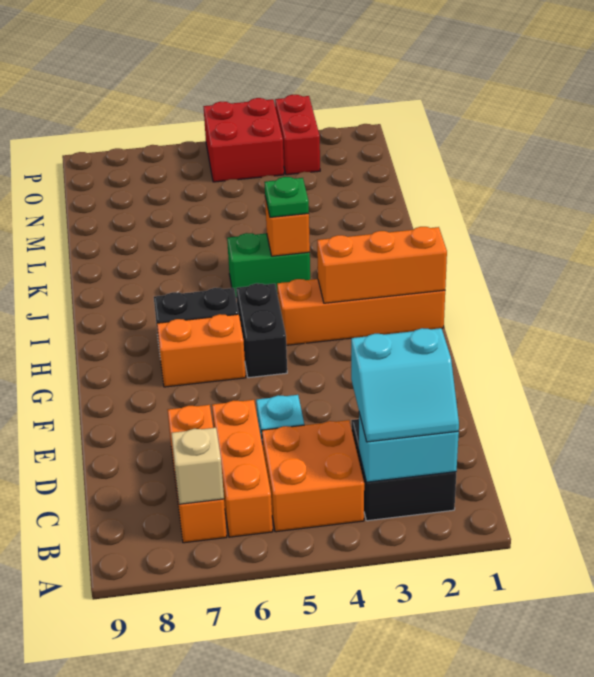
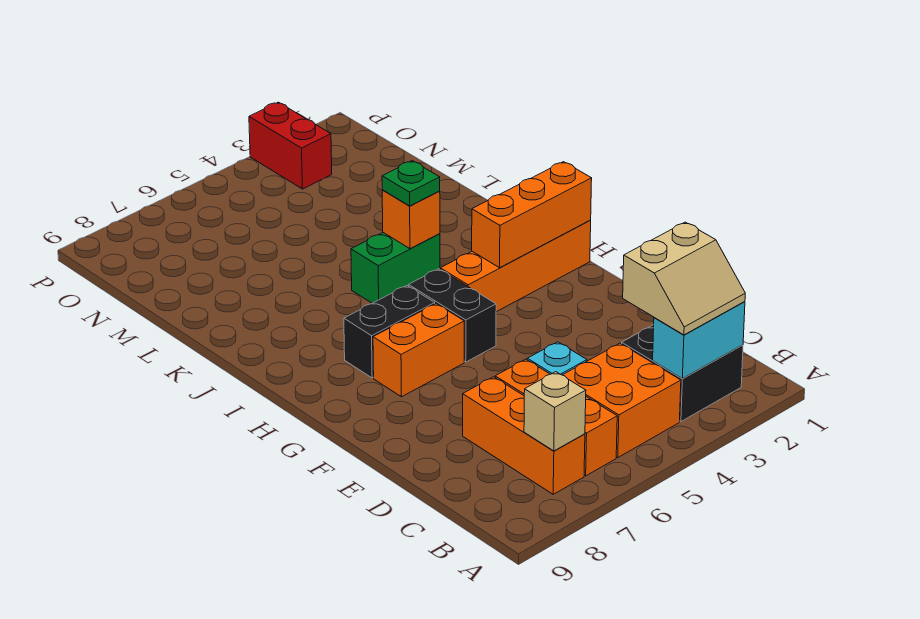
cyan 2x2 slope [351,328,459,442] -> tan 2x2 slope [623,222,745,335]
red 2x2 brick [203,98,284,182] -> none

